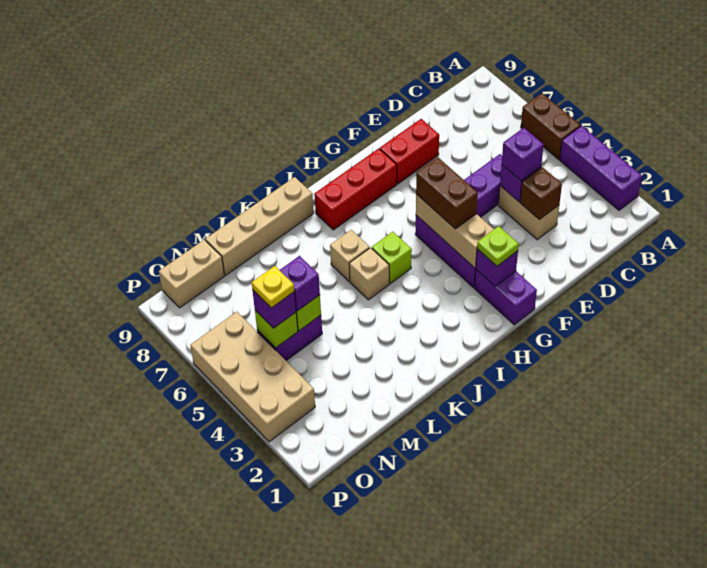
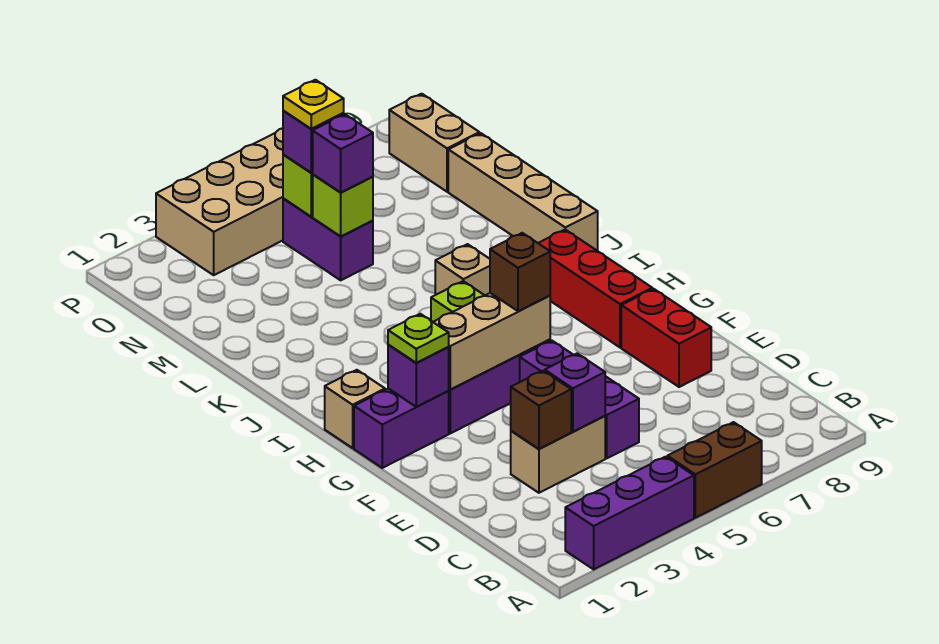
purple 1x1 brick [502,128,544,181] -> none
brown 1x2 brick [416,157,478,229] -> brown 1x1 brick [490,233,550,311]
tan 1x1 brick [349,248,389,300] -> tan 1x1 brick moved to [325,370,385,448]

